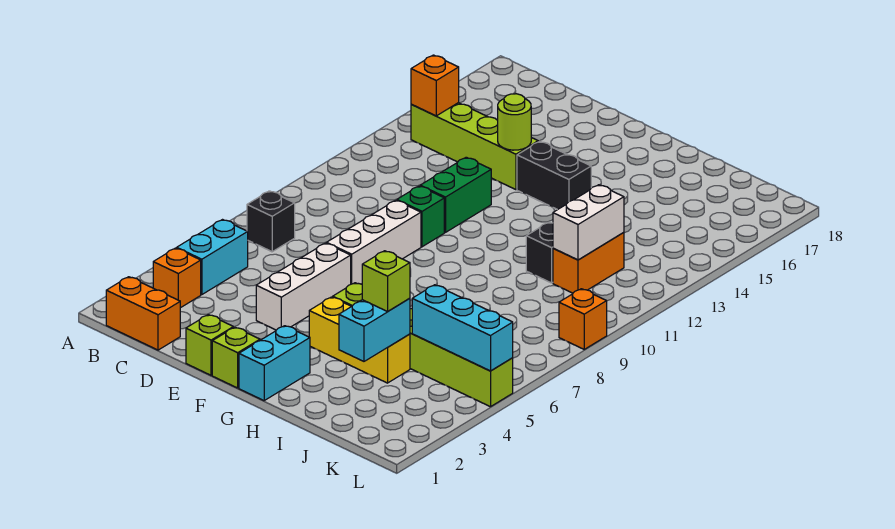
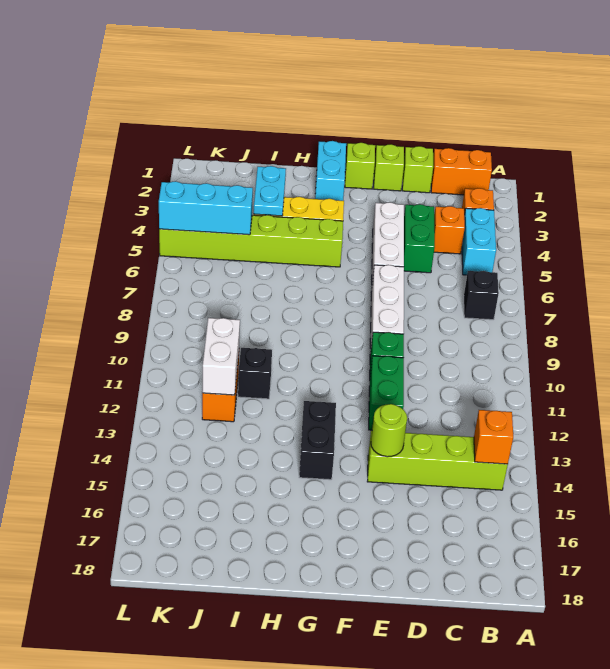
none -> green 1x2 brick [404,204,435,273]
black 1x2 brick [517,142,591,210] -> black 1x2 brick turned to [299,401,336,480]
cyan 1x2 brick [339,298,410,361] -> cyan 1x2 plate [254,166,286,216]
lime 1x1 brick [362,251,410,312] -> lime 1x1 brick moved to [402,146,433,193]
orange 1x1 brick [559,289,607,349] -> orange 1x1 brick moved to [434,206,465,254]

